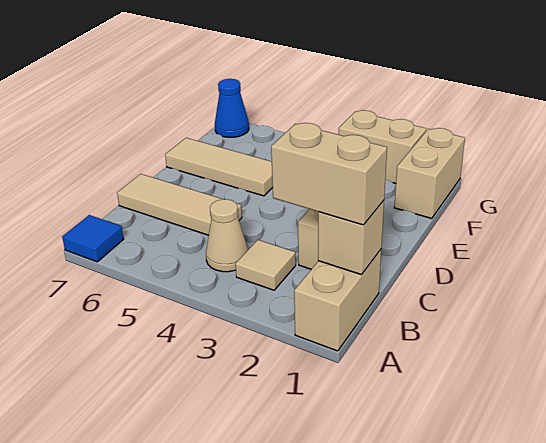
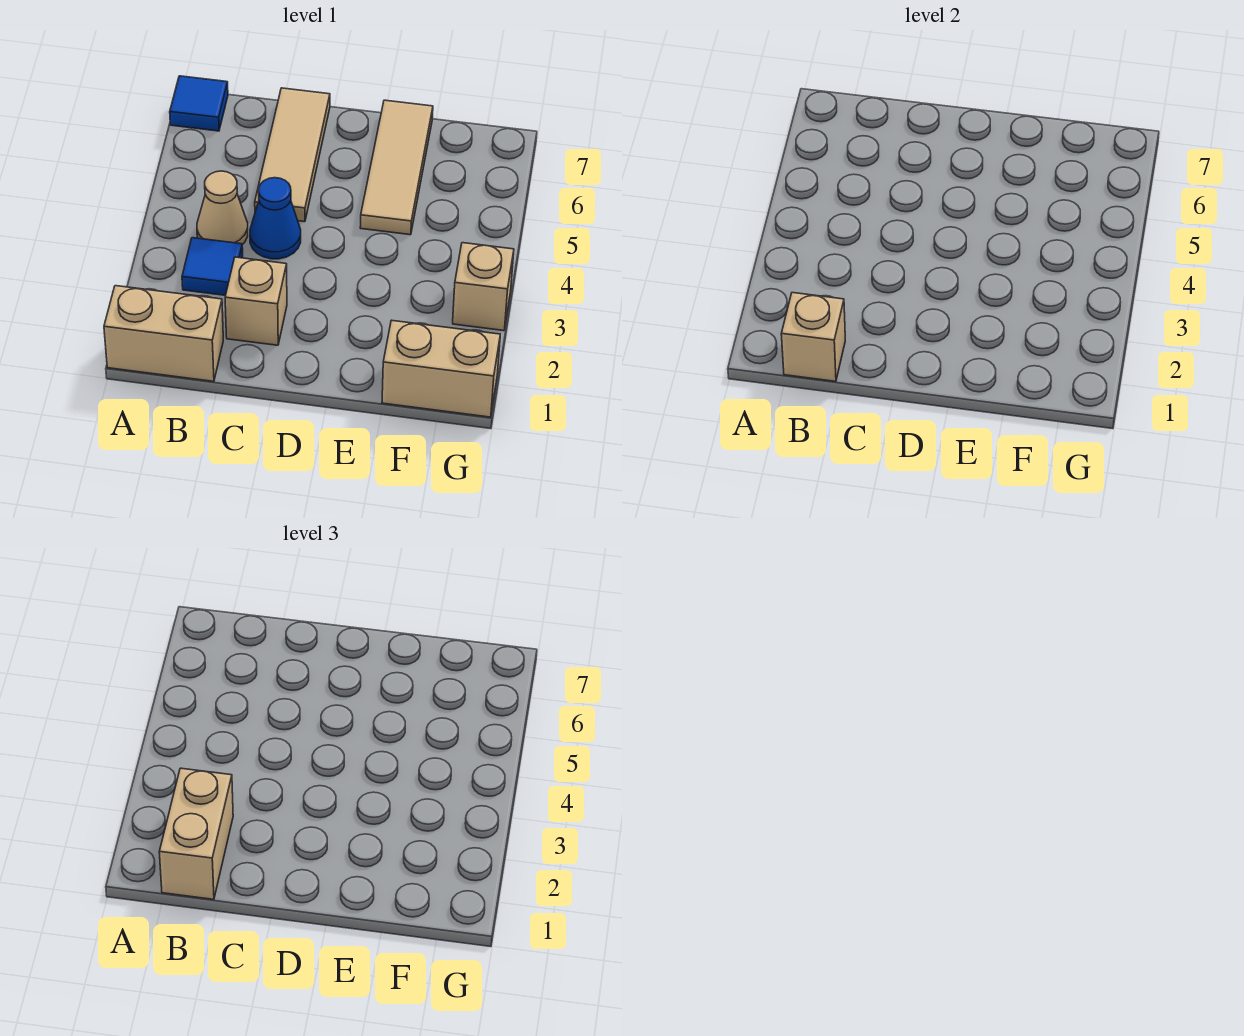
tan 1x1 tile [235,240,296,290] -> blue 1x1 tile [182,238,243,295]
tan 1x2 brick [339,110,426,183] -> tan 1x1 brick [453,243,514,331]
blue 1x1 cone [215,79,249,137] -> blue 1x1 cone moved to [250,178,301,259]

